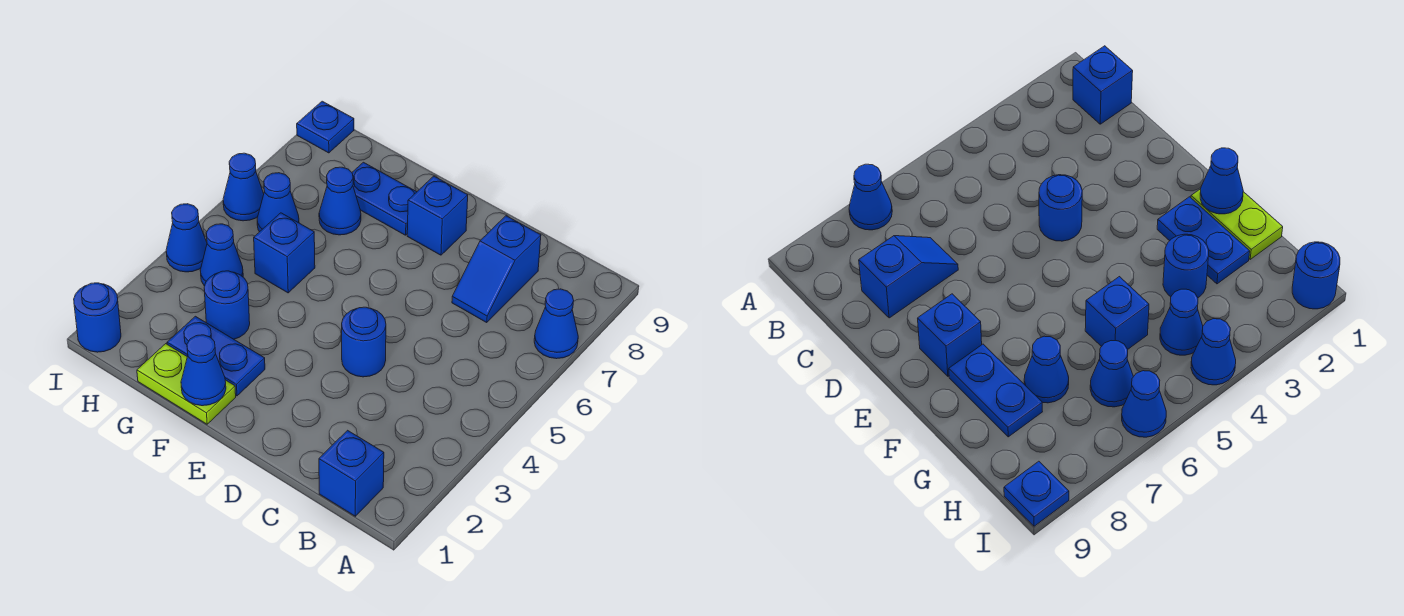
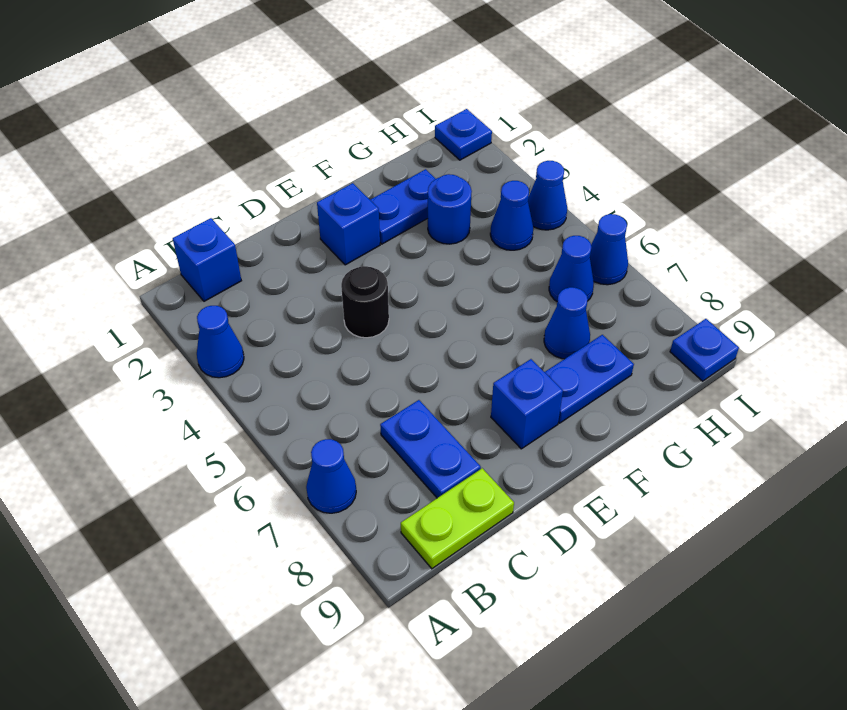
blue 1x2 slope [452,216,541,323] -> blue 1x2 plate [380,400,481,498]
blue 1x1 round brick [342,307,386,377] -> black 1x1 round brick [341,266,389,338]
lime 1x2 plate [137,344,236,424] -> lime 1x2 plate moved to [401,468,514,569]
blue 1x1 cone [181,335,226,406] -> blue 1x1 cone moved to [197,306,244,378]
blue 1x1 brick [254,213,315,293] -> blue 1x1 brick moved to [317,183,380,265]
blue 1x1 round brick [74,283,121,352] -> blue 1x1 plate [435,109,492,160]

